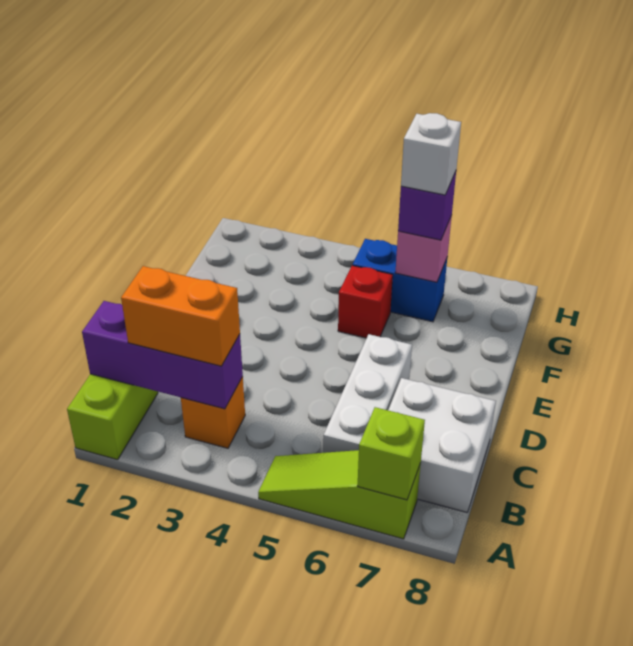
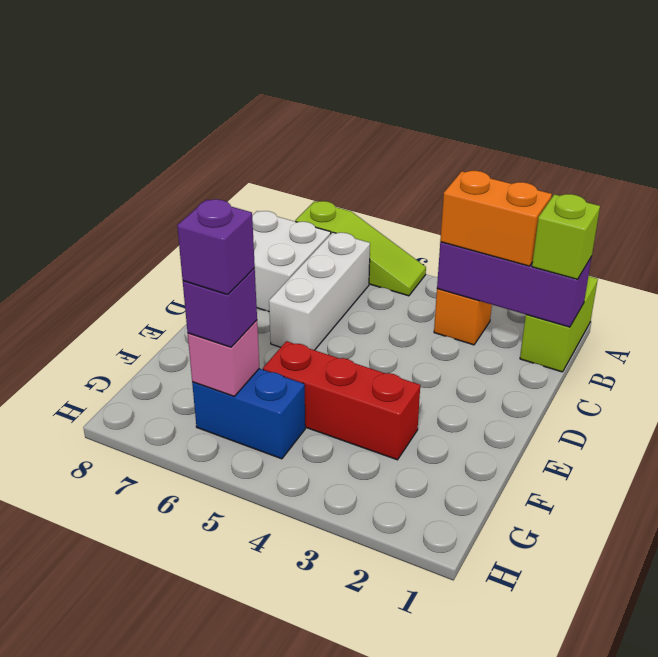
lime 1x1 brick [358,407,425,500] -> lime 1x1 brick moved to [532,194,600,279]
red 1x1 brick [338,265,393,338] -> red 1x3 brick [263,341,420,460]
white 1x1 brick [401,113,461,195] -> purple 1x1 brick [177,199,255,295]

